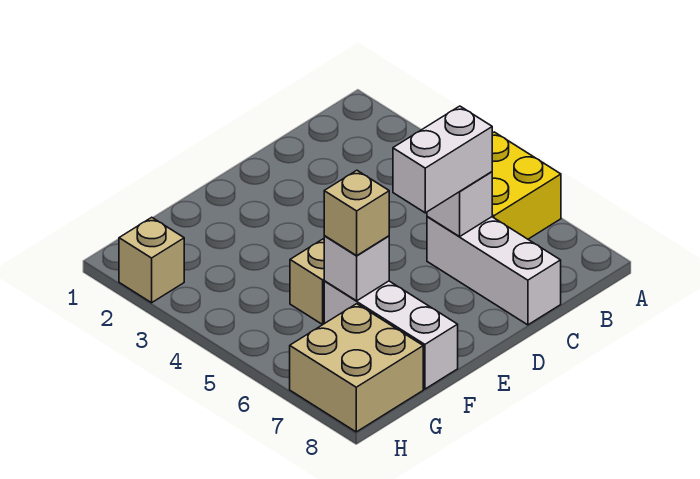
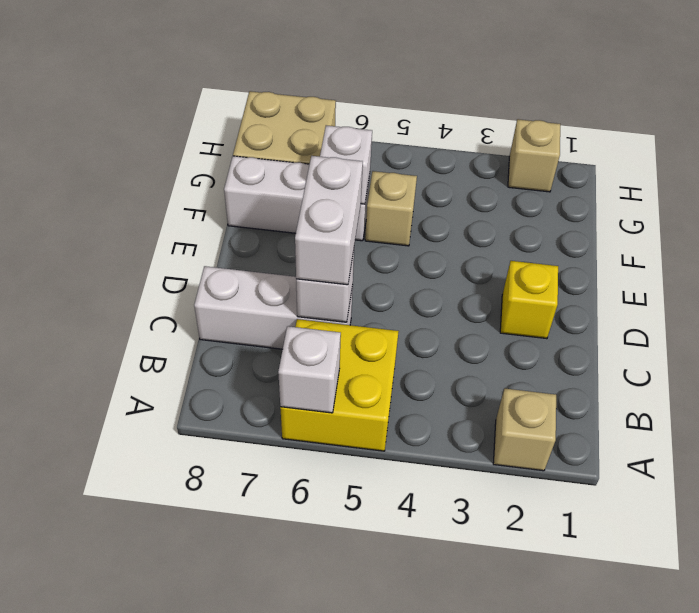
none -> white 1x1 brick [278,326,341,413]
none -> yellow 1x1 brick [500,261,558,339]
tan 1x1 brick [324,170,389,256] -> tan 1x1 brick moved to [493,389,556,471]

